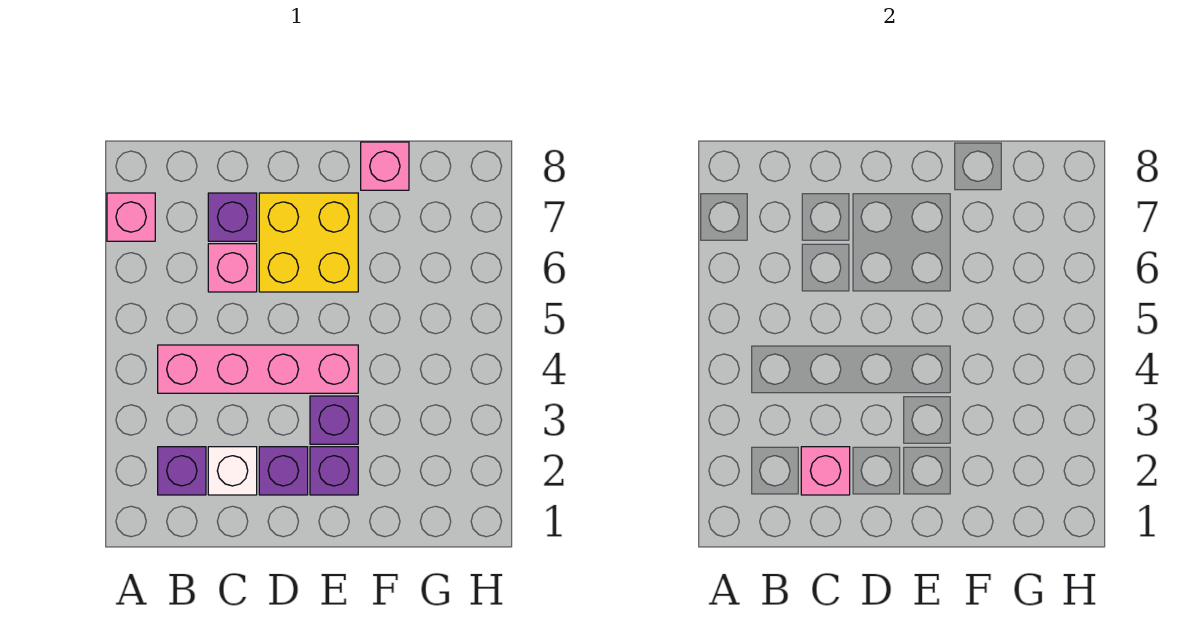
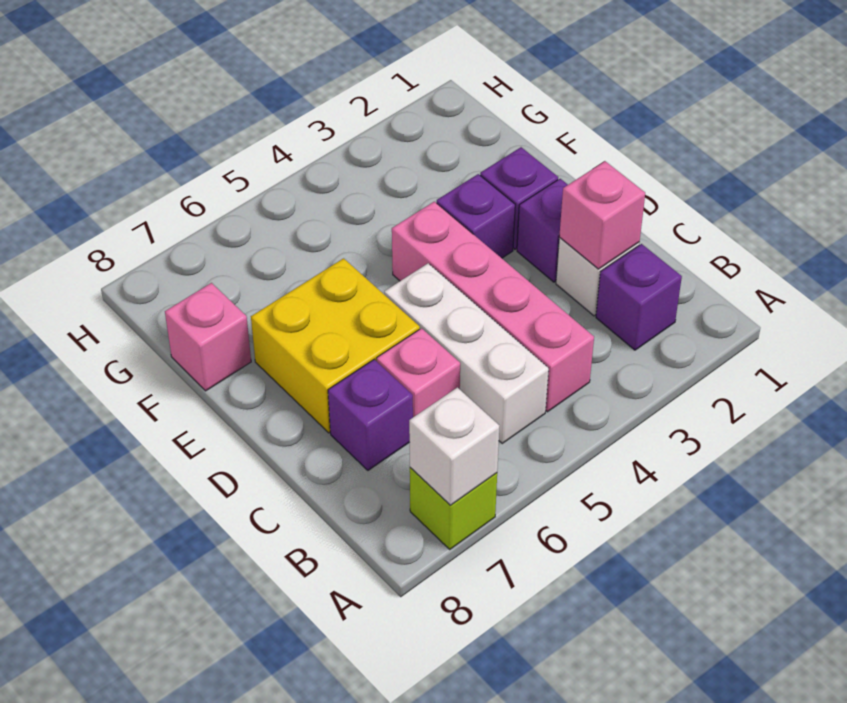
pink 1x1 brick [107,193,155,241] -> lime 1x1 brick [410,468,497,549]
none -> white 1x1 brick [409,387,499,506]
none -> white 1x3 brick [384,263,549,443]

